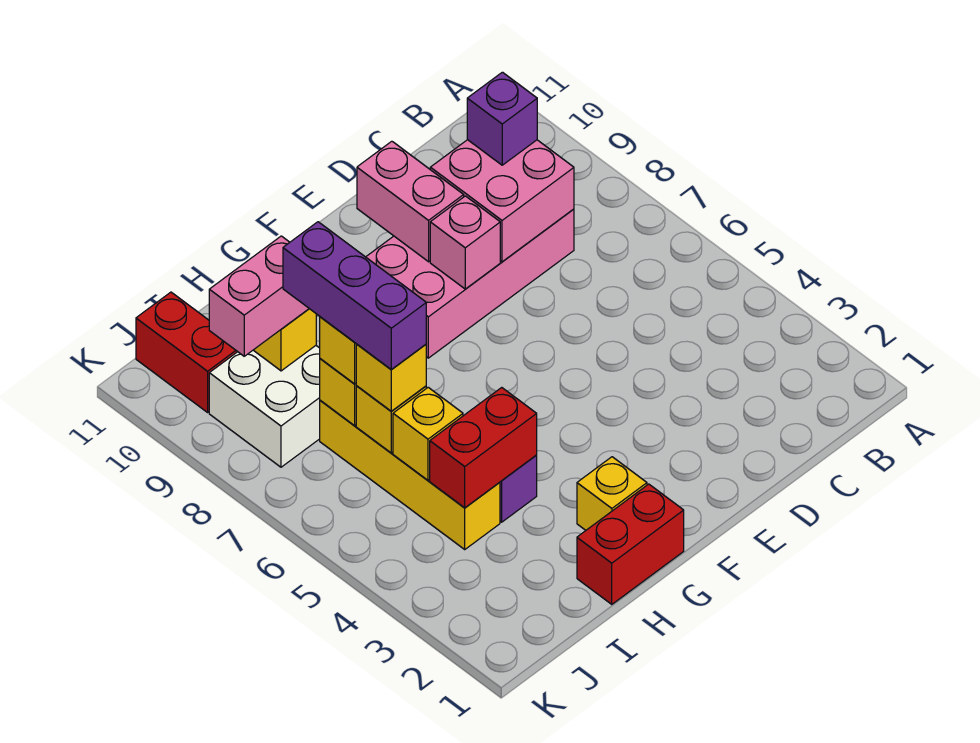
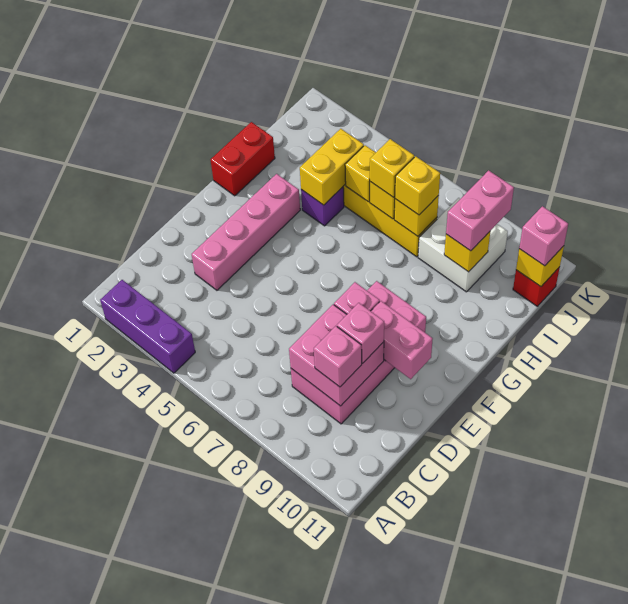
purple 1x1 brick [467,72,537,165] -> pink 1x1 brick [314,326,362,387]
none -> pink 1x4 brick [192,174,300,290]
none -> pink 1x1 brick [337,303,384,363]
yellow 1x1 brick [577,457,647,530] -> yellow 1x1 brick moved to [516,246,564,287]
red 1x2 brick [430,388,537,508] -> yellow 1x2 brick [300,129,364,205]
purple 1x3 brick [283,222,426,370] -> purple 1x3 brick moved to [100,280,195,373]
red 1x2 brick [136,292,237,412] -> red 1x1 brick [513,267,560,306]
none -> pink 1x1 brick [519,206,568,266]

